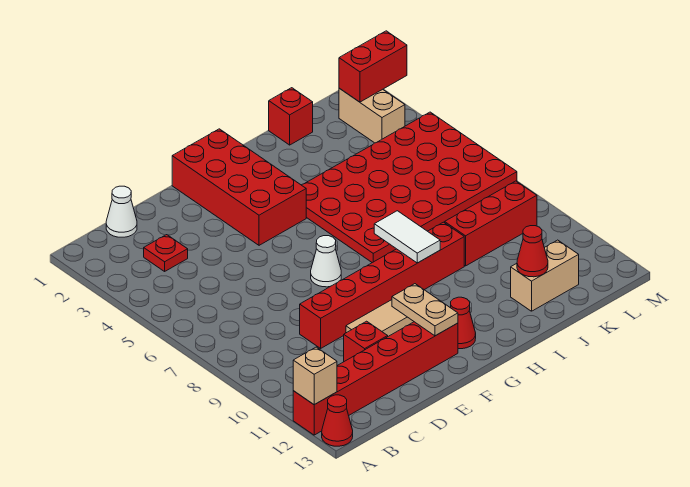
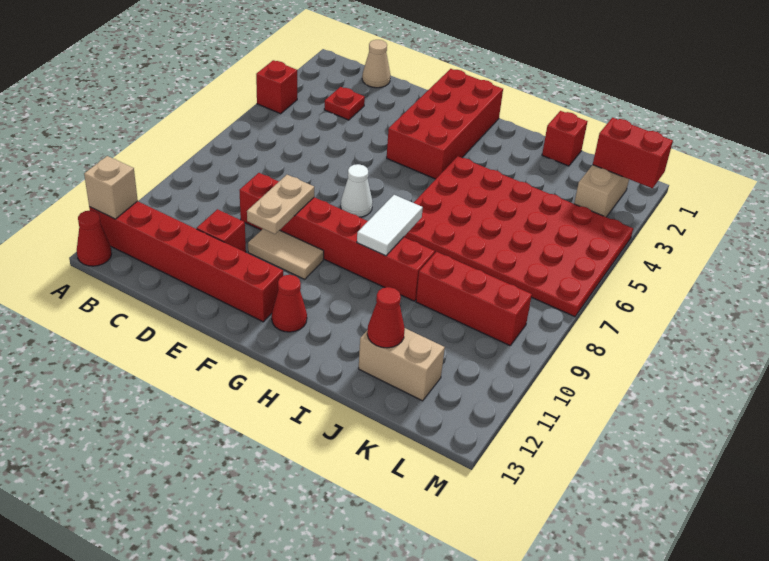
none -> red 1x1 brick [256,60,297,114]
white 1x1 cone [106,186,137,237] -> tan 1x1 cone [362,40,390,88]
tan 1x2 plate [392,284,458,336] -> tan 1x2 plate moved to [247,175,314,234]

